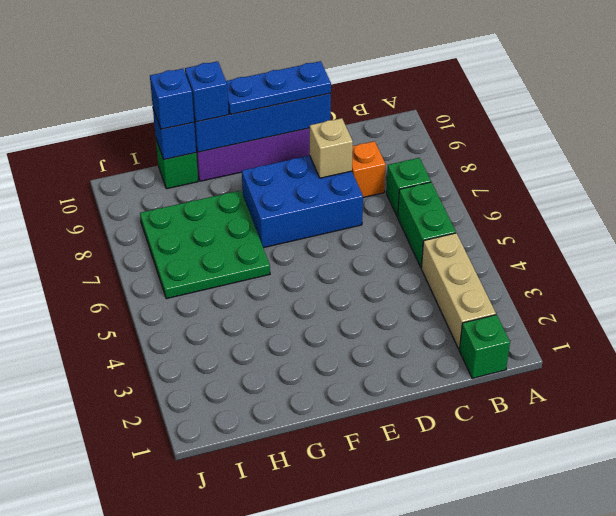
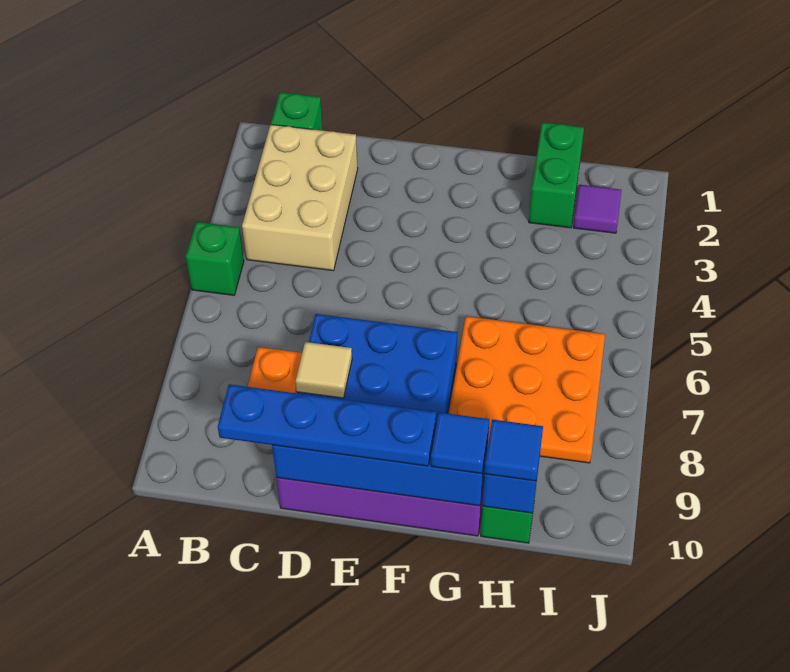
tan 1x3 brick [421,233,496,350] -> tan 2x3 brick [242,125,358,271]
green 1x2 brick [398,182,456,268] -> green 1x2 brick moved to [529,122,584,228]
green 1x1 brick [386,158,431,217] -> green 1x1 brick moved to [186,222,244,295]
tan 1x1 brick [310,118,353,178] -> tan 1x1 tile [296,342,352,398]
blue 1x3 plate [226,61,331,114] -> blue 1x4 plate [218,384,436,466]
green 3x3 plate [140,190,270,299] -> orange 3x3 plate [449,316,605,463]
blue 1x1 brick [185,61,229,122] -> blue 1x1 tile [431,412,489,474]
blue 1x1 brick [150,69,194,129] -> blue 1x1 tile [485,419,543,481]
none -> purple 1x1 tile [573,185,621,233]

